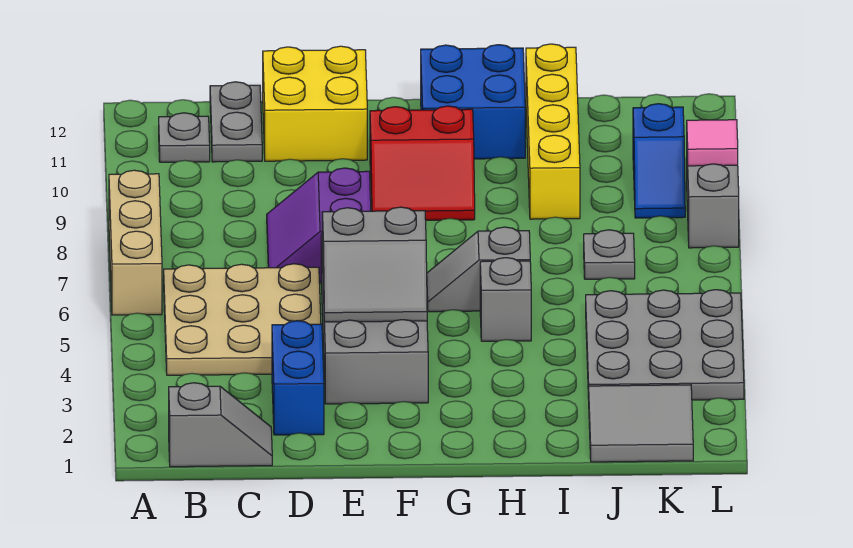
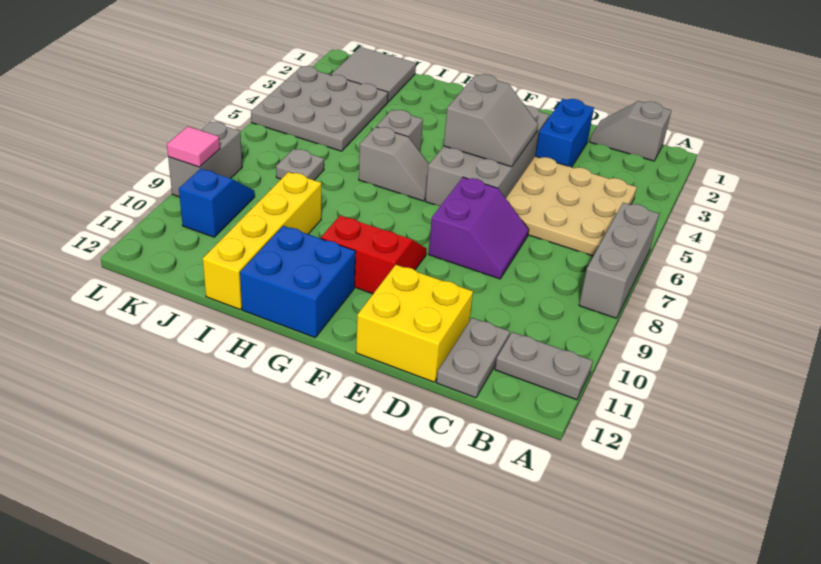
tan 1x3 brick [109,170,162,315] -> grey 1x3 brick [579,203,659,318]
grey 1x1 plate [159,113,210,162] -> grey 1x2 plate [495,332,593,400]
grey 2x2 slope [322,207,427,322] -> grey 2x2 slope turned to [444,74,538,167]

